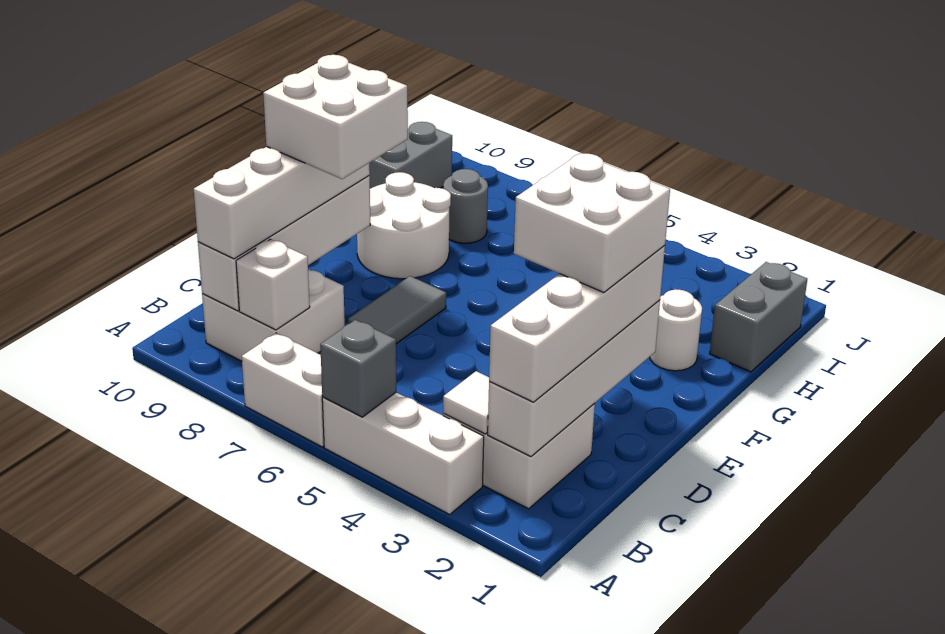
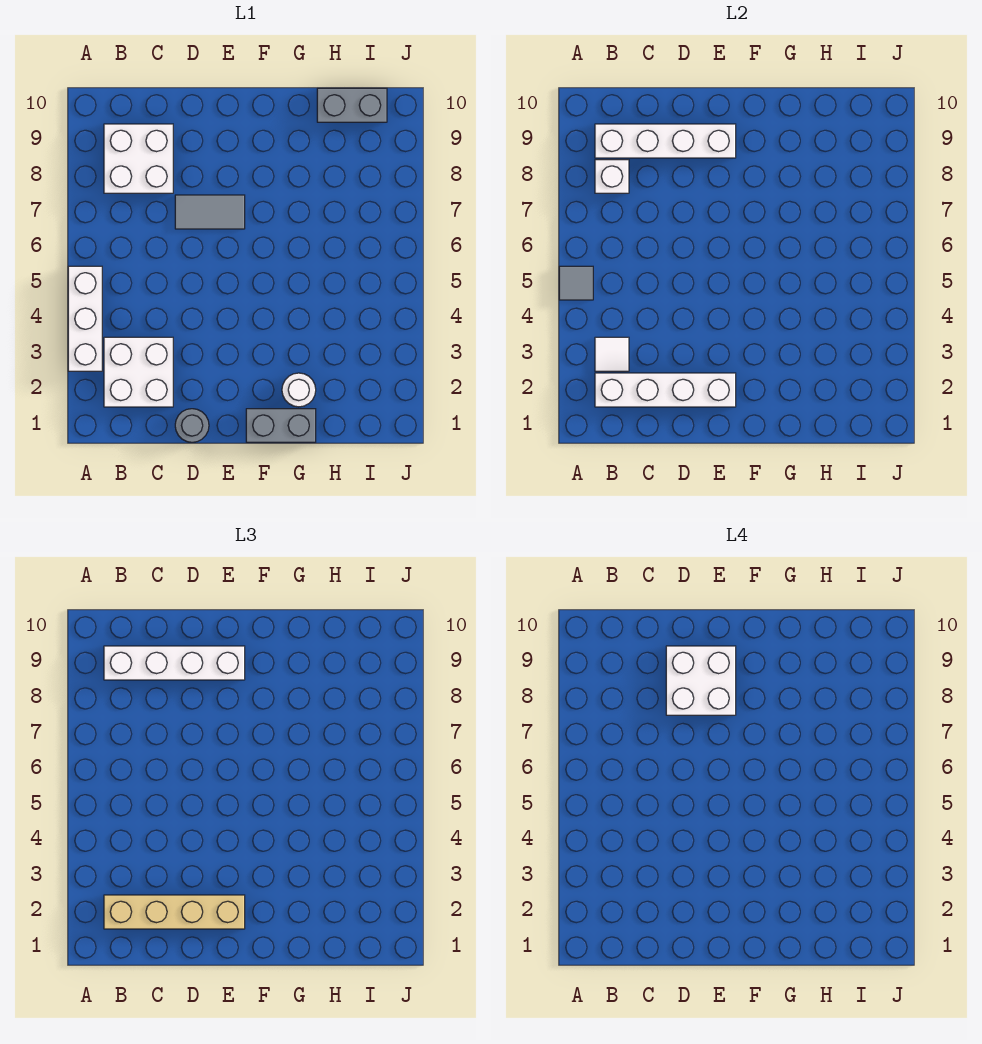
grey 1x1 brick [320,320,396,417] -> grey 1x1 tile [559,266,593,300]
white 1x2 brick [242,333,324,447] -> none
white 1x4 brick [489,245,665,402] -> tan 1x4 brick [104,895,245,929]
white 2x2 brick [514,153,670,293] -> none
white 2x2 round brick [357,172,451,279] -> none
grey 1x2 brick [710,262,807,372] -> grey 1x2 brick moved to [246,409,316,442]
grey 1x1 round brick [443,169,488,243] -> grey 1x1 round brick moved to [175,409,209,442]

